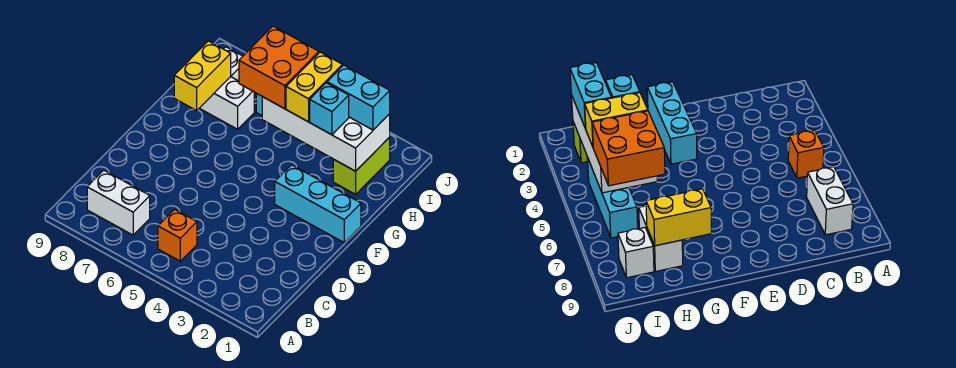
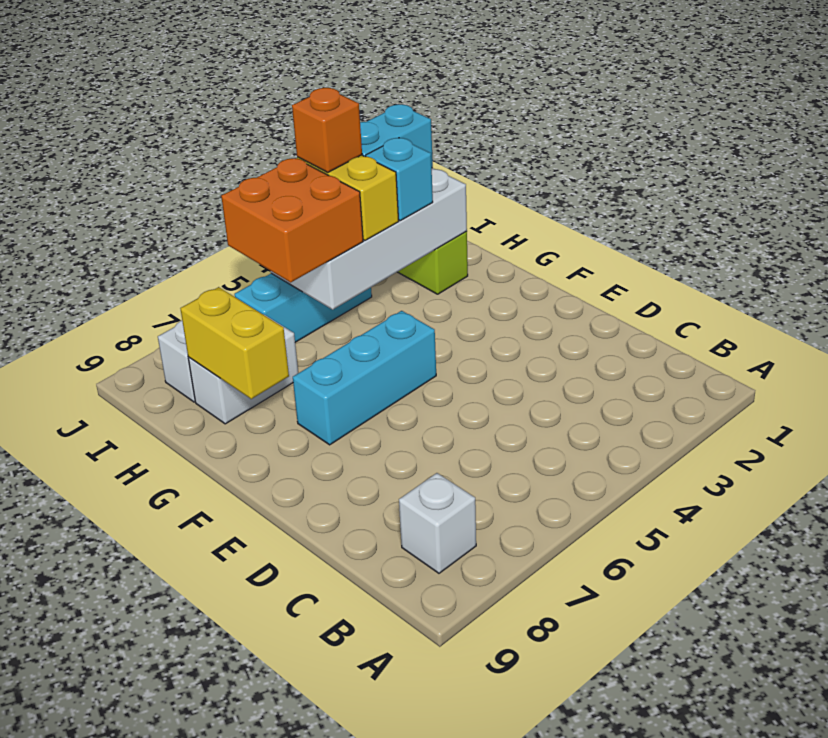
orange 1x1 brick [158,209,197,261] -> orange 1x1 brick moved to [292,88,362,172]
white 1x2 brick [87,170,150,235] -> white 1x1 brick [399,473,476,573]
cyan 1x3 brick [275,165,361,243] -> cyan 1x3 brick moved to [293,311,436,445]

